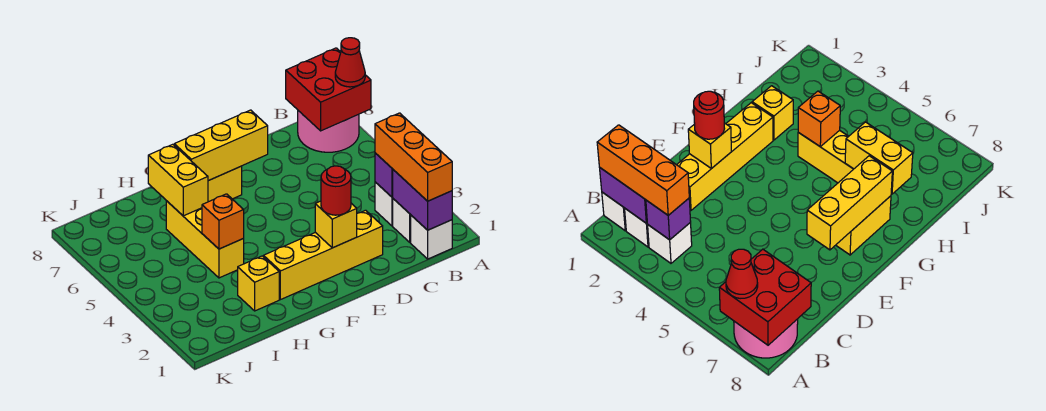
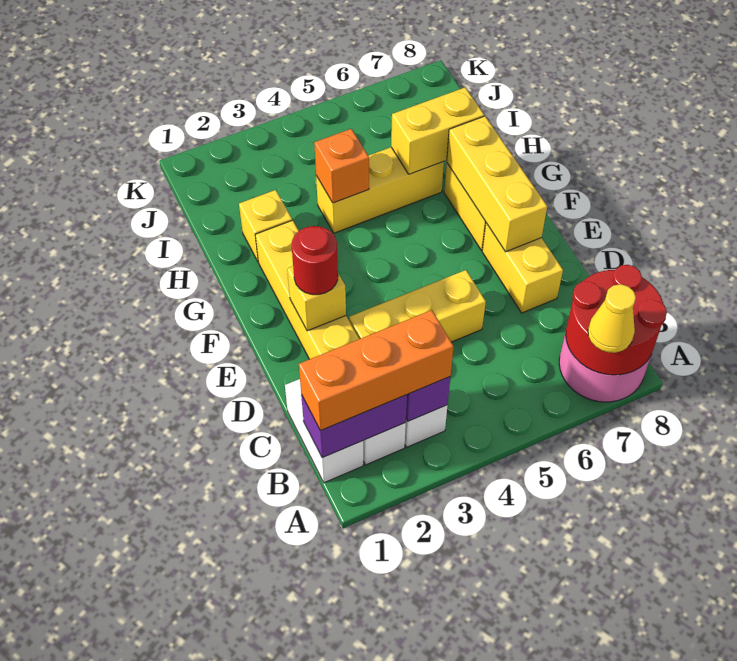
red 2x2 brick [286,48,371,131] -> red 2x2 round brick [566,265,667,375]
red 1x1 cone [335,38,365,87] -> yellow 1x1 cone [588,284,636,353]
white 1x1 brick [411,215,452,259] -> white 1x2 brick [285,379,363,483]
none -> yellow 1x3 brick [349,270,486,342]
none -> yellow 1x2 brick [482,223,563,313]

